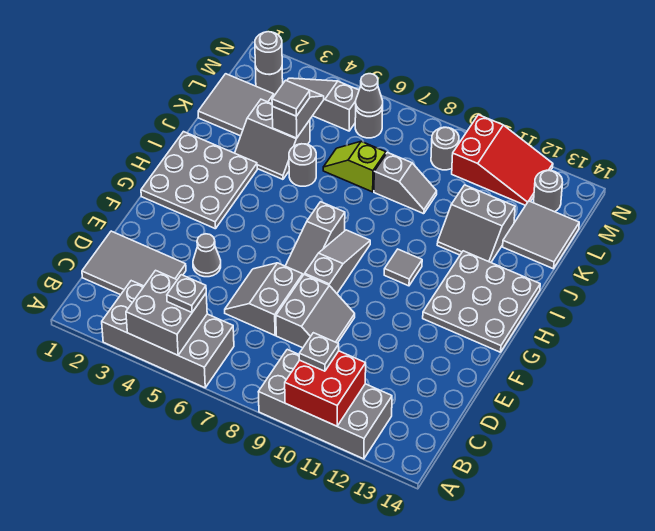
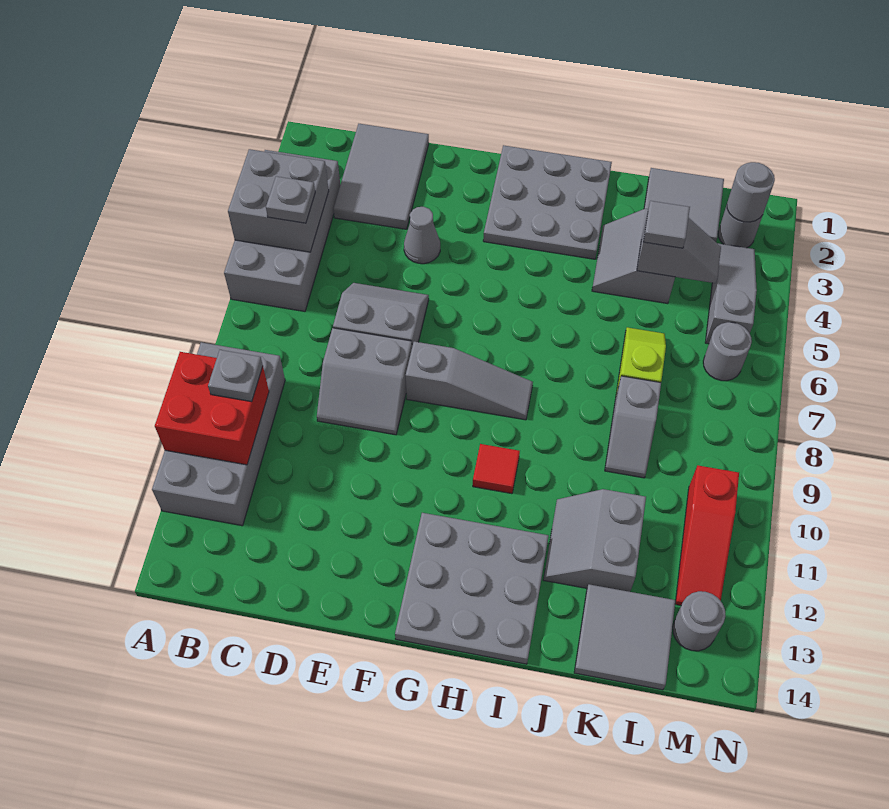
grey 1x3 slope [286,202,345,275] -> none
grey 1x1 tile [384,249,422,286] -> red 1x1 tile [473,444,520,494]
grey 1x1 round brick [289,144,316,186] -> none
grey 1x1 cone [356,74,383,116] -> none
grey 1x1 round brick [431,127,459,170] -> none
red 2x3 slope [452,115,553,205] -> red 1x3 slope [675,465,739,605]

